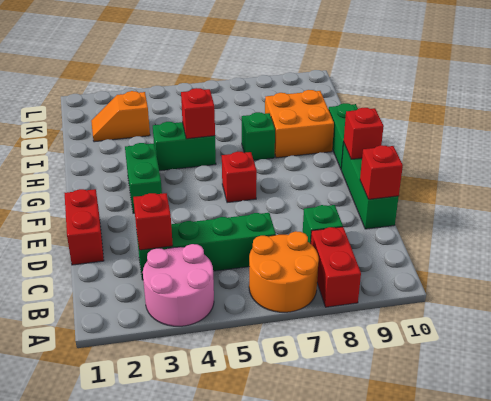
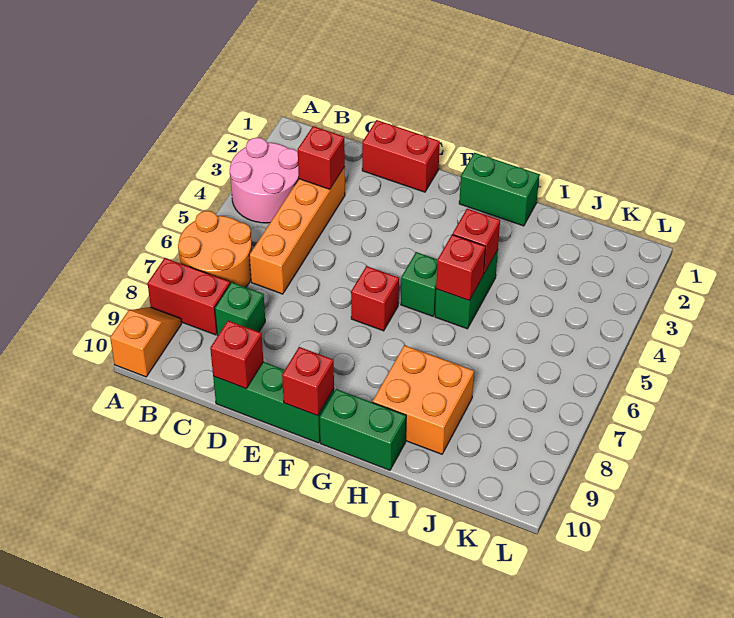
green 1x4 brick [137,213,276,280] -> orange 1x4 brick [249,167,345,294]
green 1x2 brick [125,143,162,213] -> green 1x2 brick moved to [459,153,539,226]
none -> red 1x1 brick [453,209,500,273]
green 1x1 brick [242,112,275,160] -> green 1x1 brick moved to [401,252,437,316]
orange 1x2 slope [91,91,150,142] -> orange 1x2 slope moved to [110,307,182,377]

